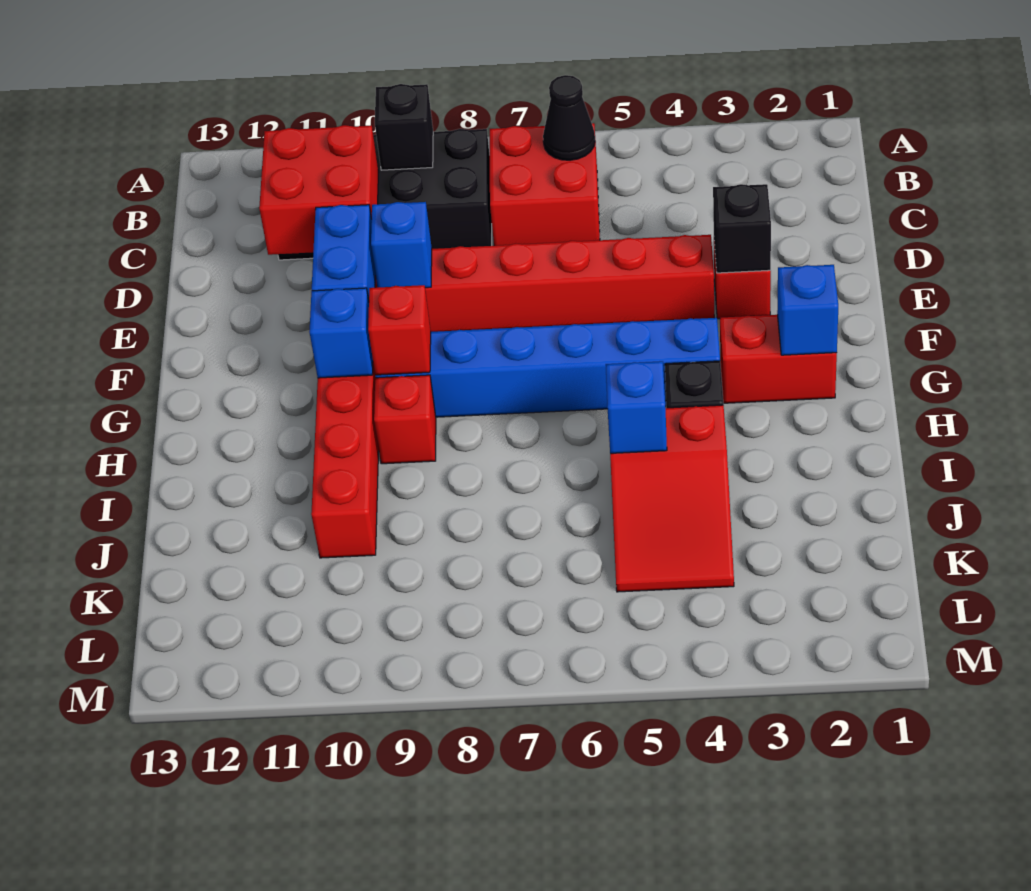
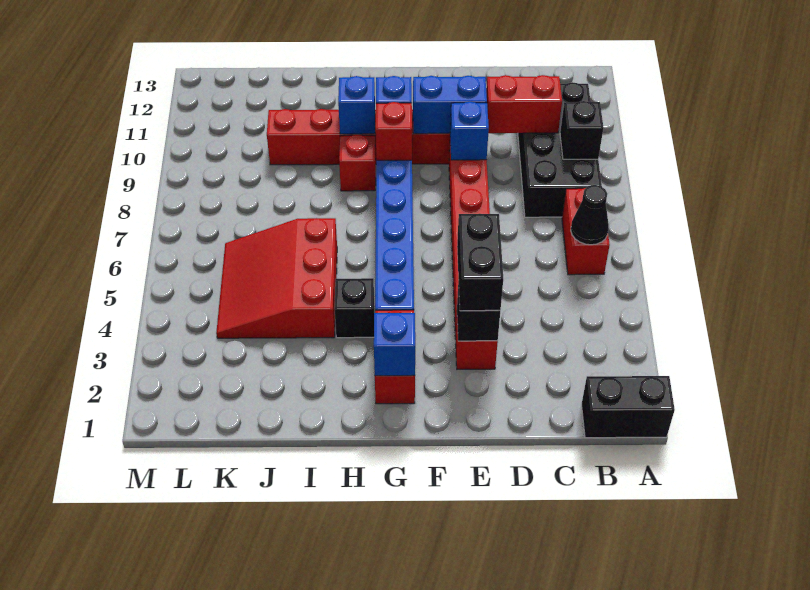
none -> black 1x2 brick [582,376,675,438]
red 2x2 brick [490,123,600,246] -> red 1x2 brick [562,188,610,275]
red 2x2 brick [259,125,379,255] -> red 1x2 brick [486,75,562,133]
none -> black 1x2 brick [457,214,503,311]
red 2x3 slope [610,405,734,592] -> red 3x3 slope [216,218,337,338]
blue 1x1 brick [606,361,667,453] -> blue 1x1 brick moved to [338,76,375,134]

